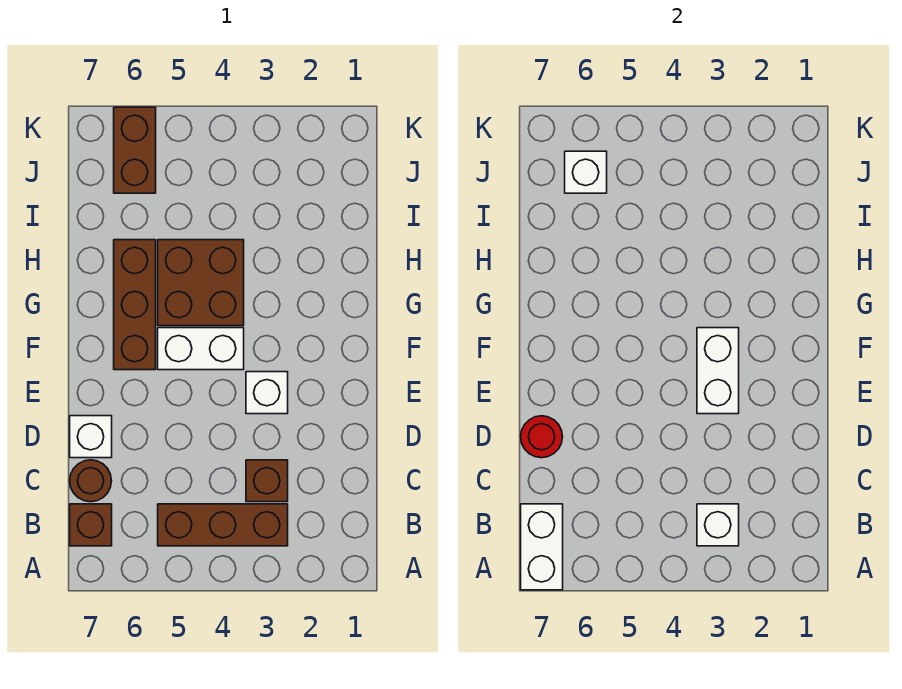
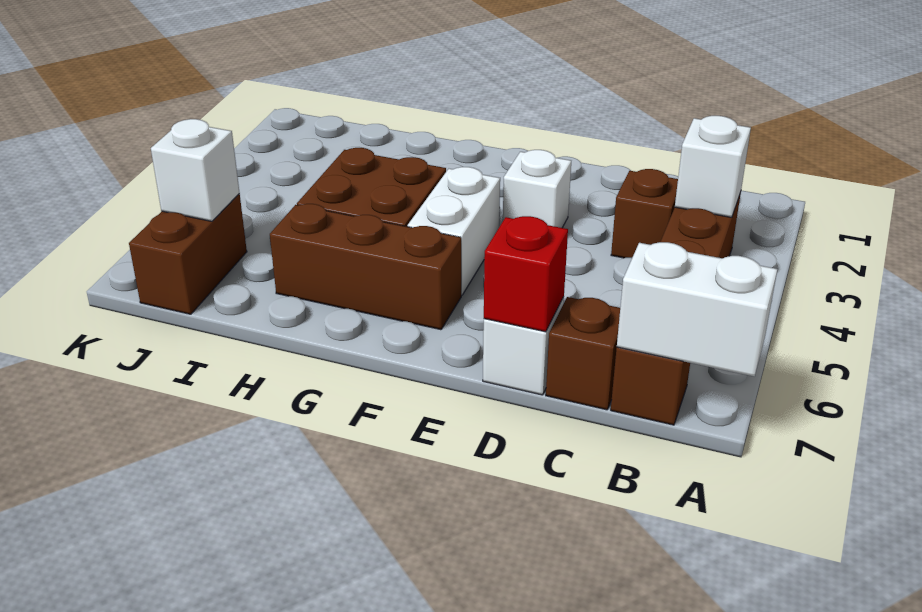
brown 1x1 round brick [70,460,112,502] -> brown 1x1 brick [546,297,620,410]
red 1x1 round brick [521,416,563,458] -> red 1x1 brick [484,216,568,332]
white 1x2 brick [697,328,739,414] -> none
brown 1x2 brick [114,107,156,193] -> brown 1x2 brick turned to [129,194,247,314]

